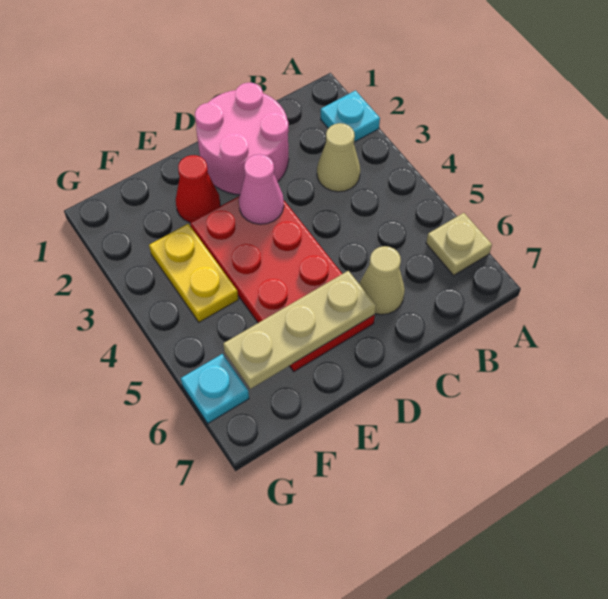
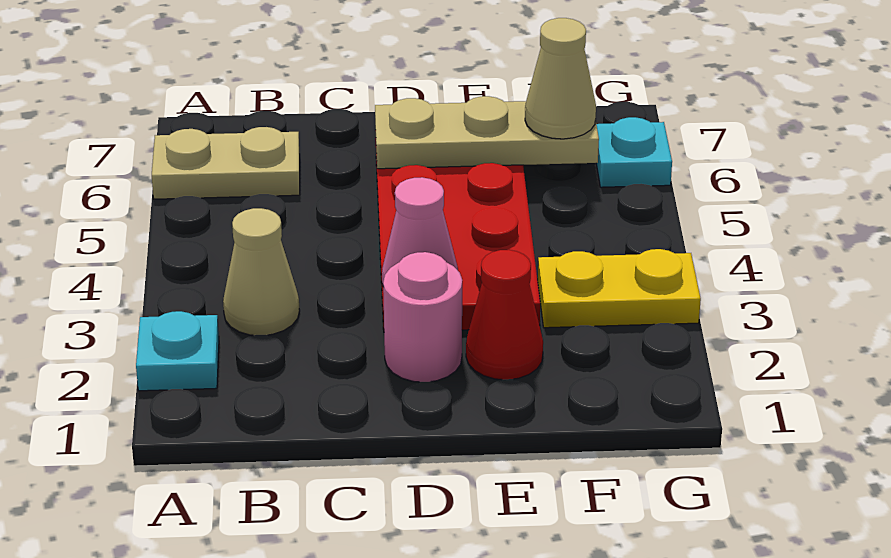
tan 1x1 plate [426,213,492,275] -> tan 1x2 plate [152,127,300,199]
pink 2x2 round brick [195,83,289,195] -> pink 1x1 round brick [383,252,462,382]
tan 1x1 cone [359,246,405,315] -> tan 1x1 cone moved to [525,18,596,139]
yellow 1x2 plate [149,224,238,322] -> yellow 1x2 plate turned to [538,249,701,328]

